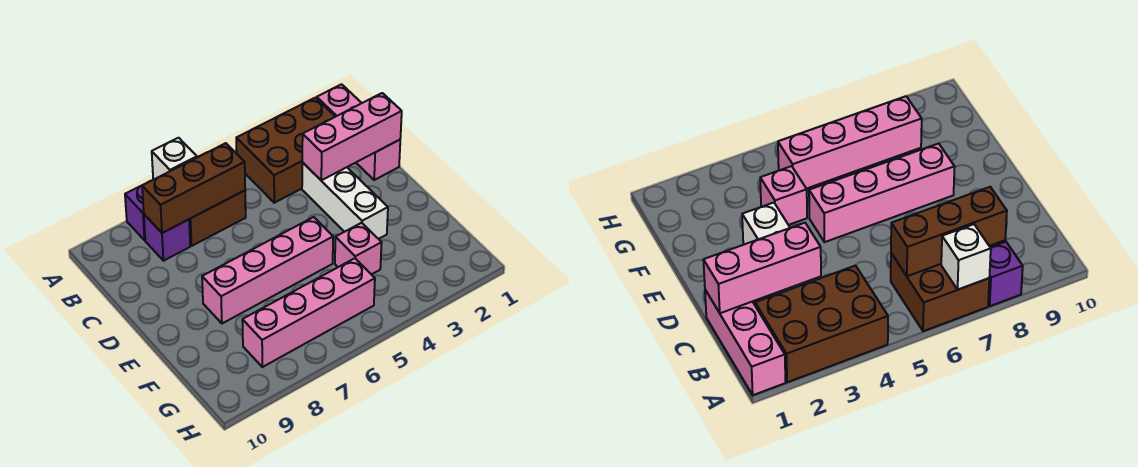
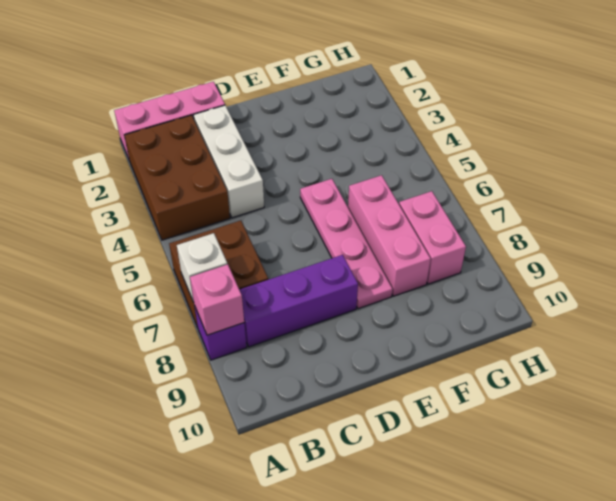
brown 1x3 brick [142,143,245,233] -> none
purple 1x1 brick [144,214,190,261] -> purple 1x3 brick [239,255,358,347]
pink 1x3 brick [302,93,402,180] -> pink 1x3 brick moved to [348,175,431,296]
white 1x3 brick [302,162,388,239] -> white 1x3 brick turned to [193,105,264,218]
pink 1x4 brick [202,217,333,323] -> pink 1x4 plate [300,179,393,309]
pink 1x1 brick [335,223,382,275] -> pink 1x1 brick moved to [190,264,244,335]
pink 1x4 brick [242,258,375,367] -> pink 1x2 brick [399,191,466,284]

